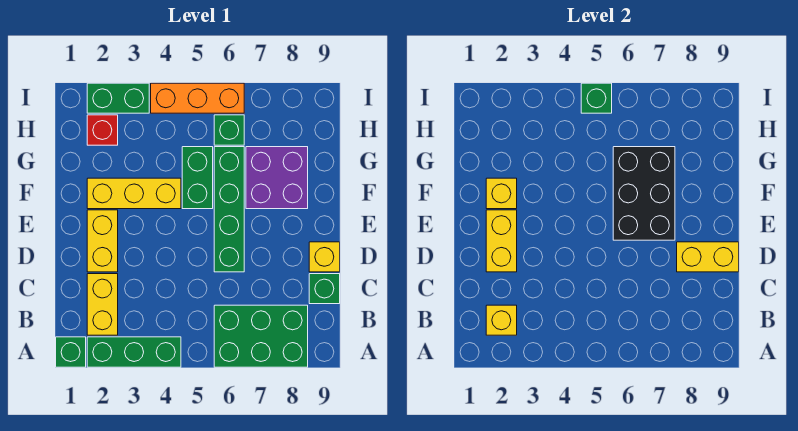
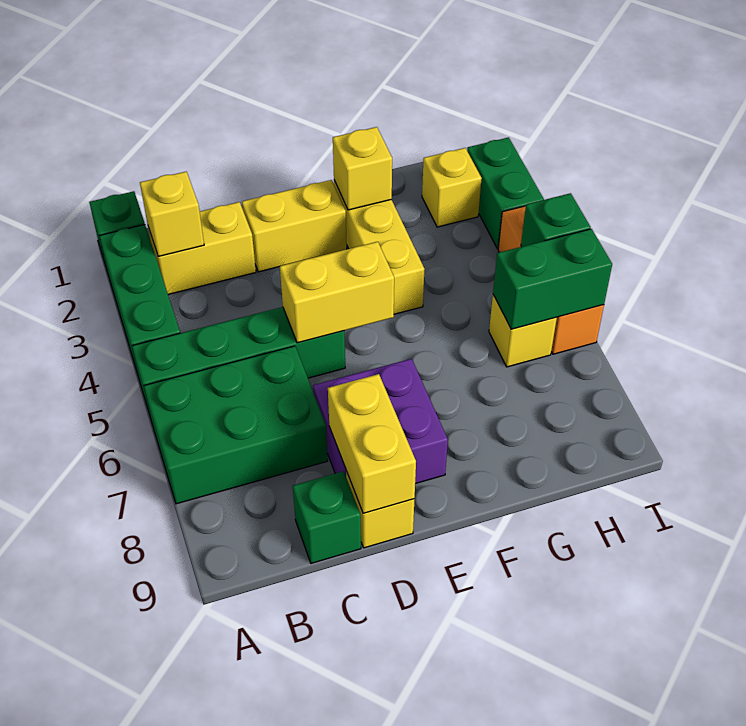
green 2x3 brick [214,305,308,367] -> green 2x3 brick turned to [144,346,328,504]
yellow 1x2 brick [486,210,517,272] -> yellow 1x2 brick moved to [280,242,394,343]
green 1x4 brick [214,147,244,272] -> green 1x4 brick moved to [132,307,345,415]
black 2x3 brick [613,147,675,240] -> none
green 1x2 brick [182,147,213,209] -> green 1x2 brick moved to [493,229,612,329]
purple 2x2 brick [246,147,308,209] -> purple 2x2 brick moved to [313,359,448,484]
red 1x1 brick [87,115,118,145] -> yellow 1x1 brick [422,148,482,227]
green 1x1 brick [214,115,244,145] -> yellow 1x1 brick [489,295,557,367]

